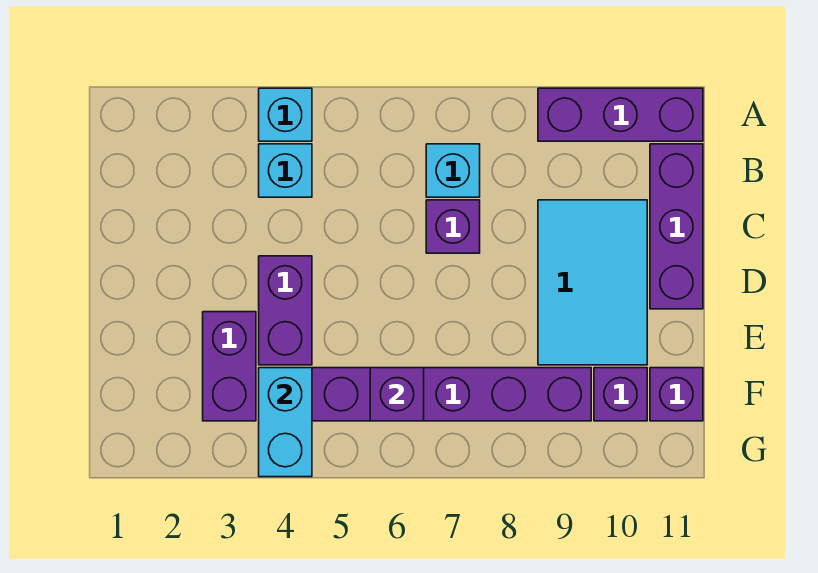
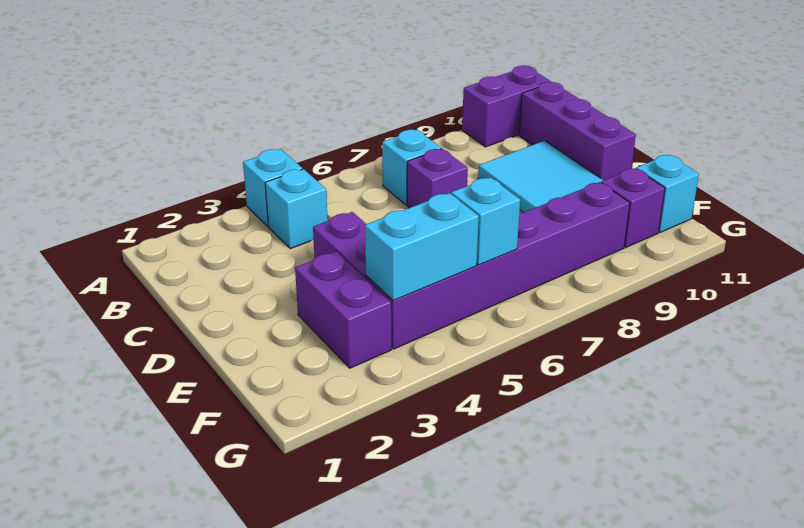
purple 1x3 brick [538,88,703,141] -> purple 1x2 brick [462,66,551,147]
cyan 1x2 brick [259,368,312,477] -> cyan 1x2 brick turned to [365,193,479,300]
purple 1x1 brick [370,368,424,421] -> cyan 1x1 brick [451,177,520,265]
purple 1x1 brick [650,368,703,421] -> cyan 1x1 brick [636,155,699,232]

